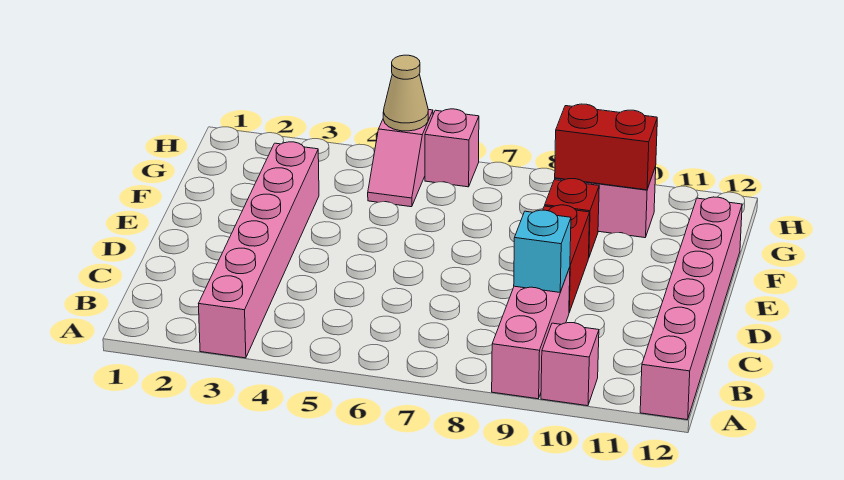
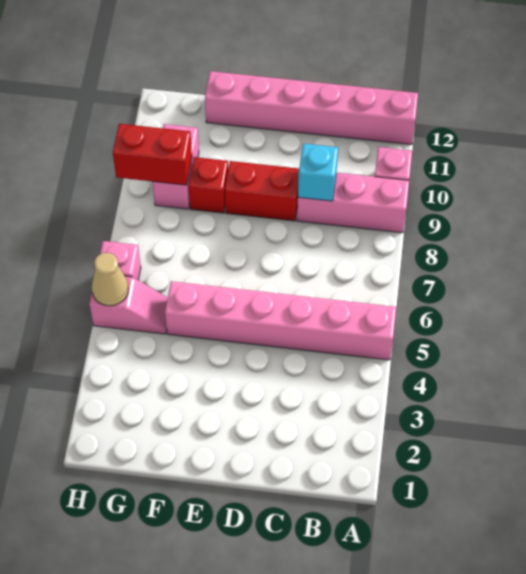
pink 1x6 brick [199,142,319,358] -> pink 1x6 brick moved to [165,281,396,360]
red 1x2 brick [555,104,657,190] -> red 1x2 brick turned to [113,124,192,185]

